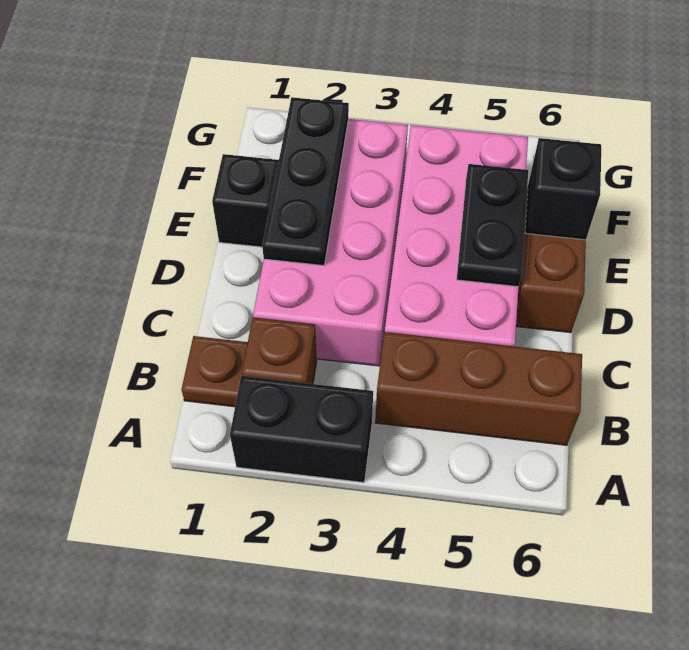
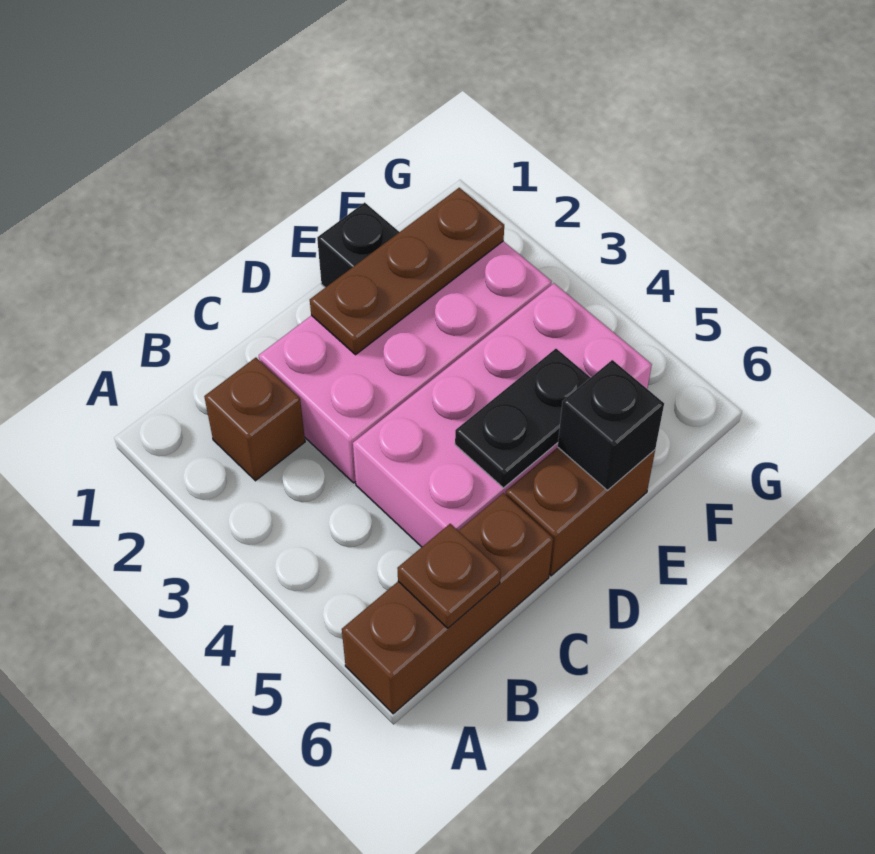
black 1x2 brick [230,376,373,483] -> none
brown 1x1 plate [182,336,248,407] -> brown 1x1 plate moved to [397,524,501,628]
brown 1x3 brick [375,332,582,445] -> brown 1x3 brick turned to [342,493,553,714]
black 1x3 plate [262,97,349,266] -> brown 1x3 plate [310,188,504,355]

